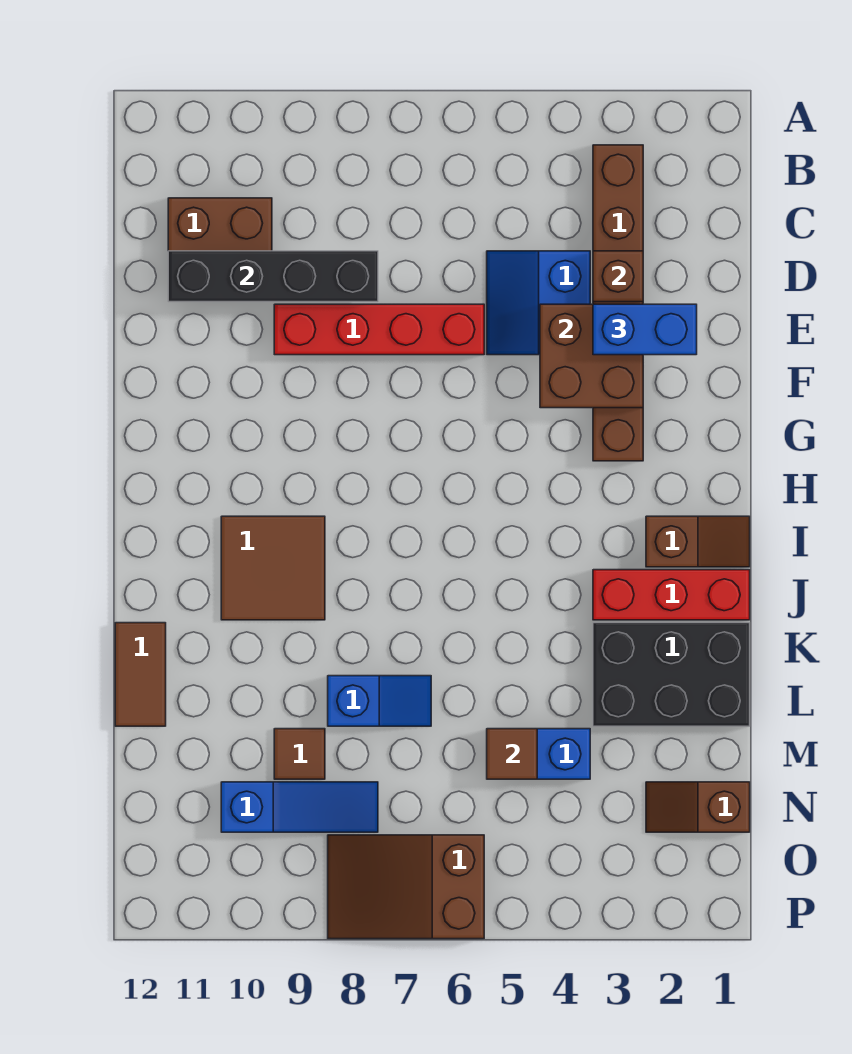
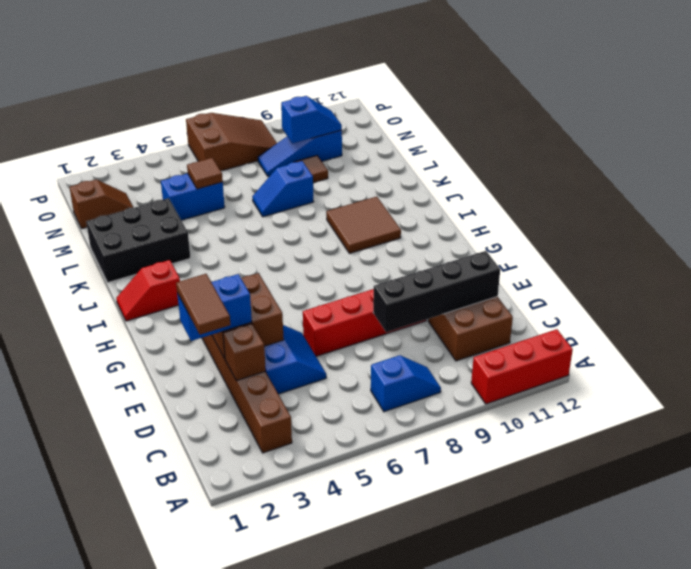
none -> blue 1x2 slope [371,355,441,412]
brown 1x2 slope [646,516,750,567] -> red 1x2 slope [116,260,180,321]
red 1x3 brick [593,570,750,620] -> red 1x3 brick moved to [471,329,573,404]
brown 1x2 tile [115,623,166,726] -> brown 1x2 tile moved to [176,274,231,335]
none -> blue 1x2 slope [281,96,342,143]

